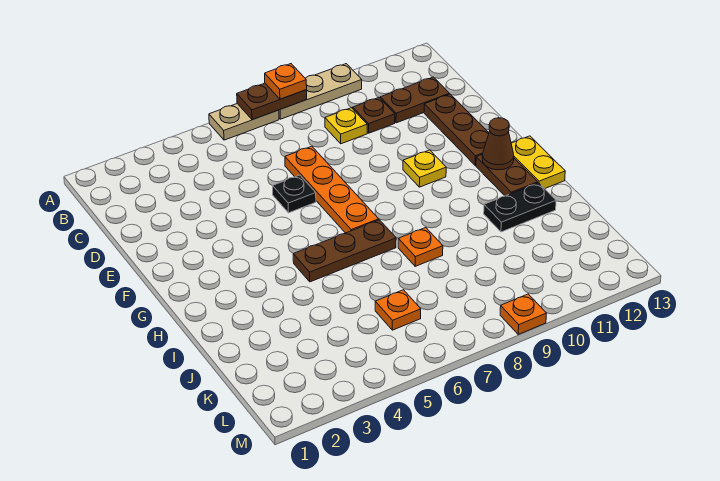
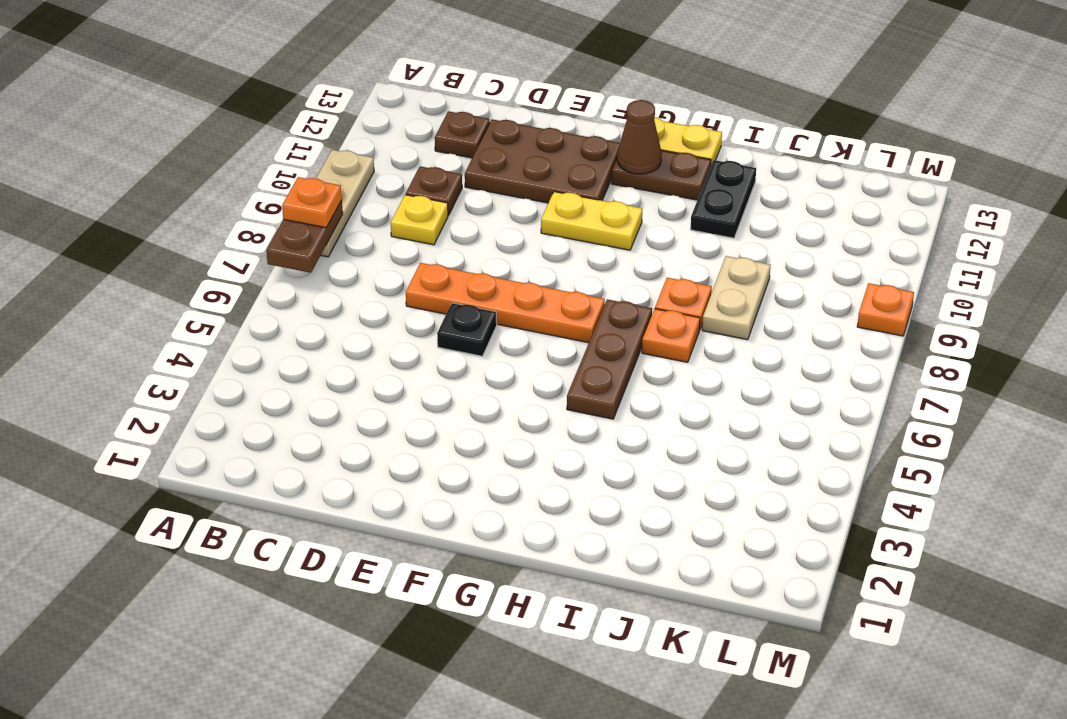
tan 1x2 plate [209,104,279,140] -> tan 1x2 plate moved to [702,256,770,340]
brown 1x2 plate [380,77,450,123] -> brown 1x1 plate [435,111,490,158]
brown 1x3 plate [424,94,489,165] -> brown 2x3 plate [465,119,620,203]
yellow 1x1 plate [403,150,446,187] -> yellow 1x2 plate [541,192,642,250]
orange 1x1 plate [375,290,421,330] -> orange 1x1 plate moved to [642,309,700,362]

